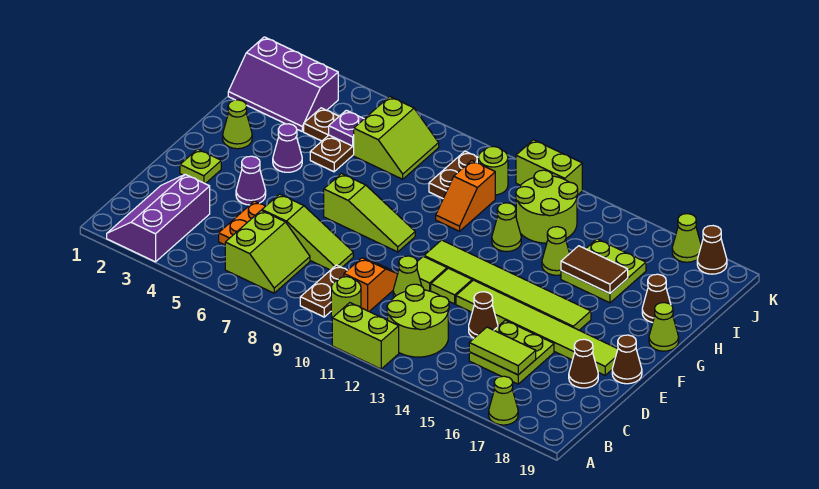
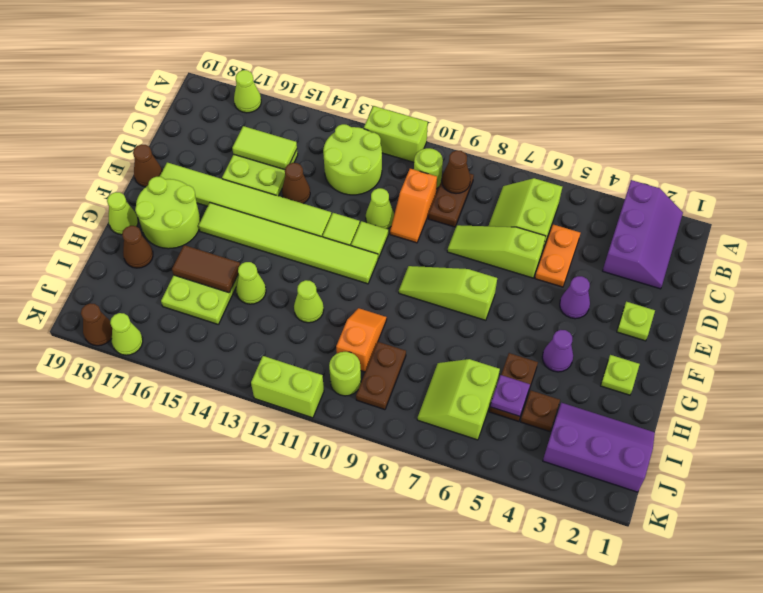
brown 1x1 cone [569,339,598,388] -> brown 1x1 cone moved to [442,150,471,194]
lime 1x1 cone [223,100,252,149] -> lime 1x1 plate [601,355,640,395]
lime 2x2 round brick [516,170,578,243] -> lime 2x2 round brick moved to [135,177,200,249]

